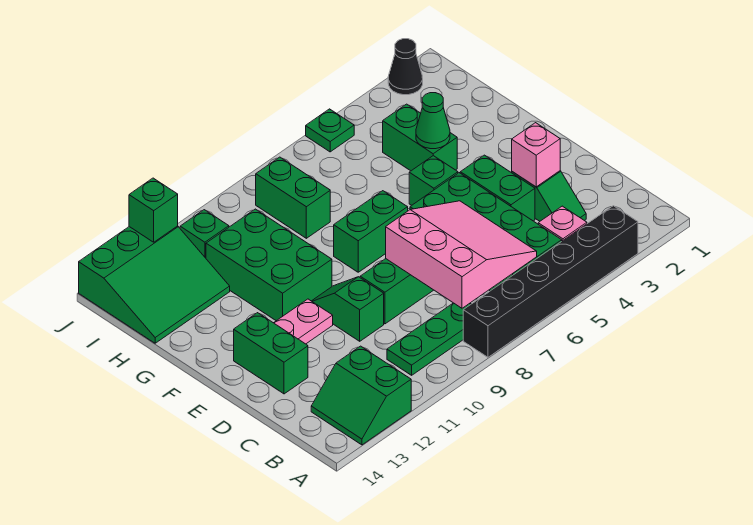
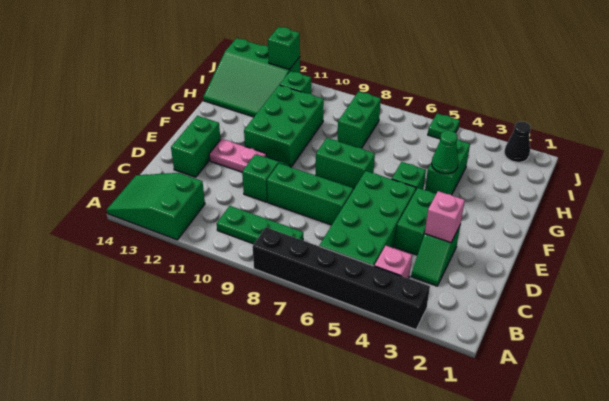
green 2x2 slope [311,346,411,445] -> green 2x3 slope [107,173,205,240]
pink 3x3 slope [386,201,537,308] -> none

